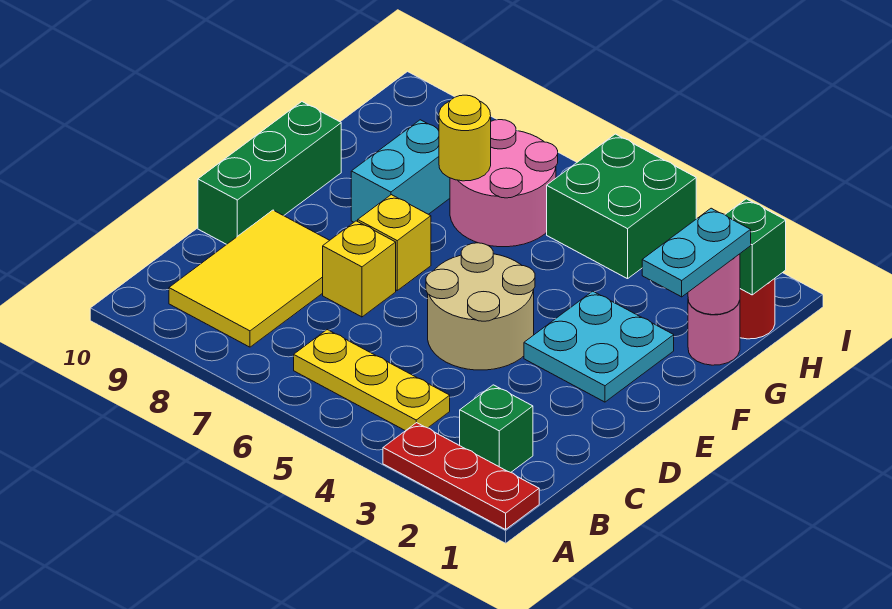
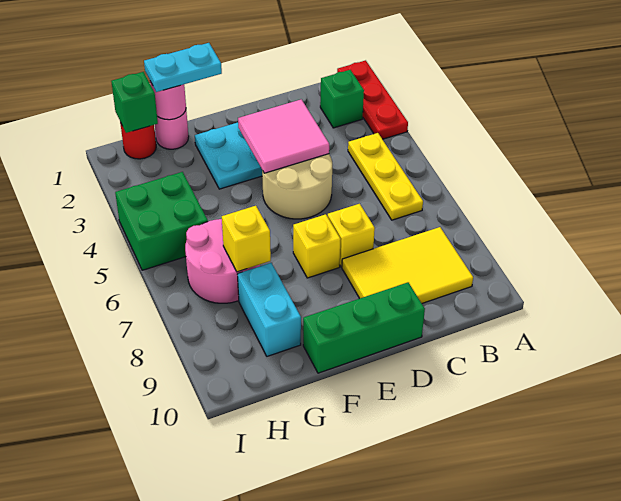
none -> pink 2x2 tile [238,99,329,173]
cyan 1x2 brick [351,120,450,222] -> cyan 1x2 brick turned to [237,263,301,356]
yellow 1x1 round brick [439,95,491,181] -> yellow 1x1 brick [222,206,271,272]

